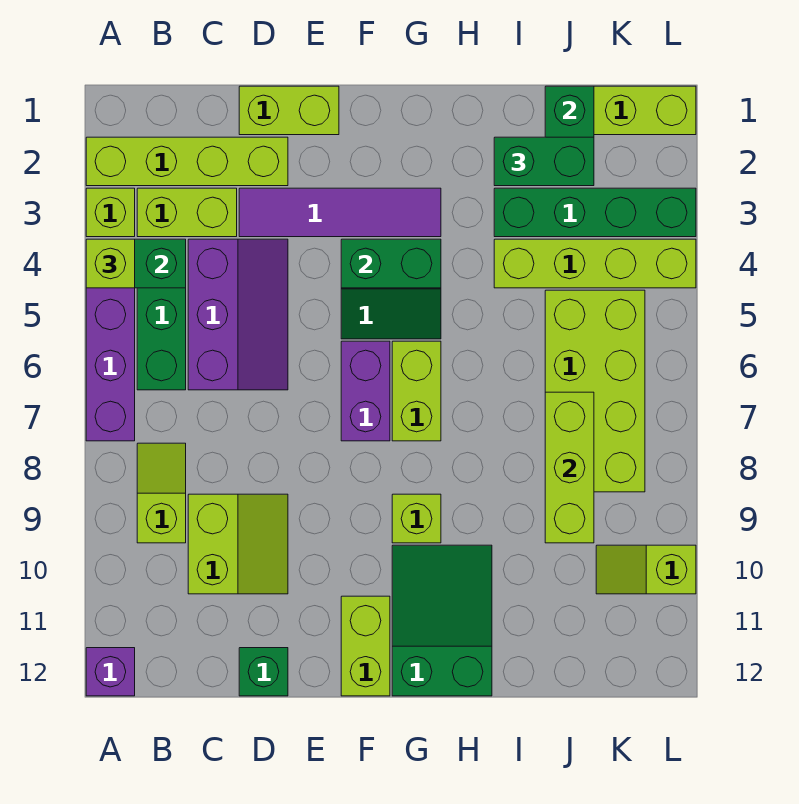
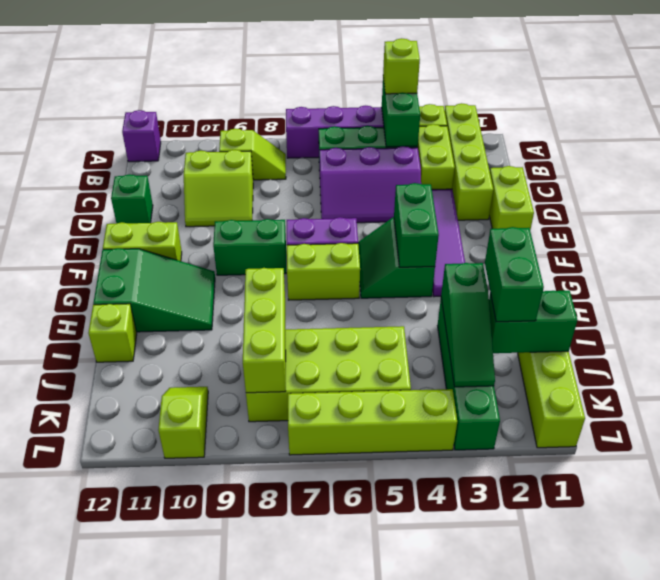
none -> green 1x2 brick [213,219,286,275]
lime 1x1 brick [392,494,441,543] -> lime 1x1 brick moved to [88,304,137,362]
none -> green 1x3 slope [441,263,495,387]
lime 1x4 brick [494,239,696,288] -> lime 1x4 brick turned to [288,389,457,455]
lime 1x3 brick [545,392,594,543] -> lime 1x3 brick turned to [243,268,286,393]

